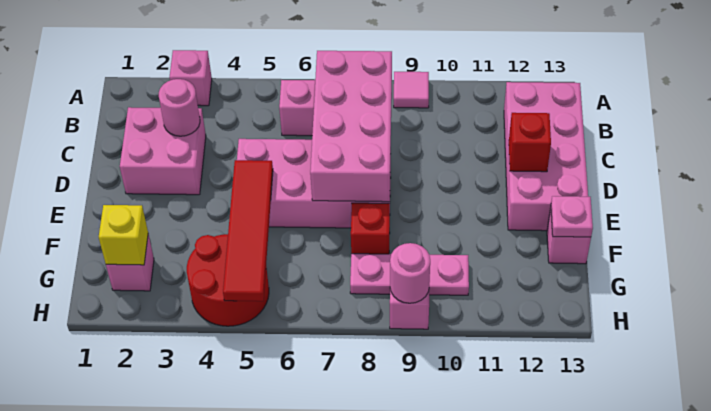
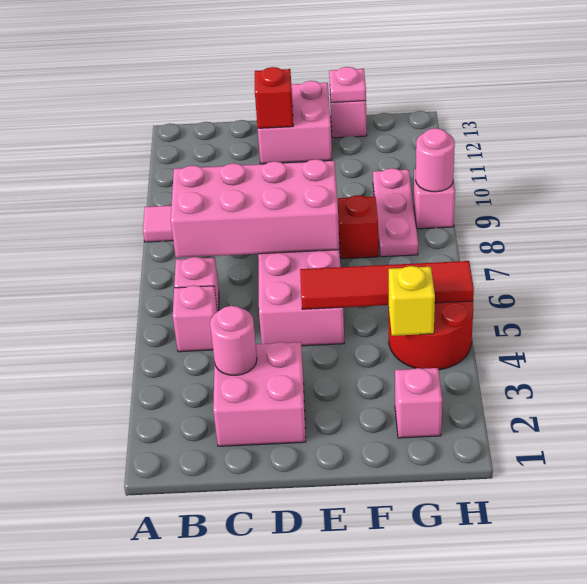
pink 1x1 brick [169,50,212,106] -> pink 1x1 brick moved to [173,285,217,352]
pink 2x4 brick [504,82,588,231] -> pink 2x2 brick [258,81,332,164]
yellow 1x1 brick [99,205,148,265] -> yellow 1x1 brick moved to [389,266,435,336]

